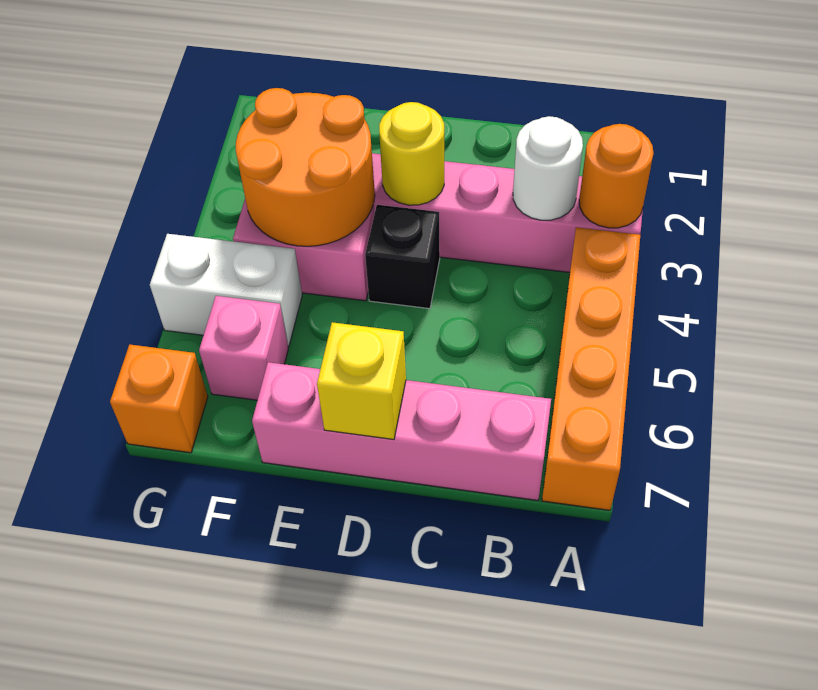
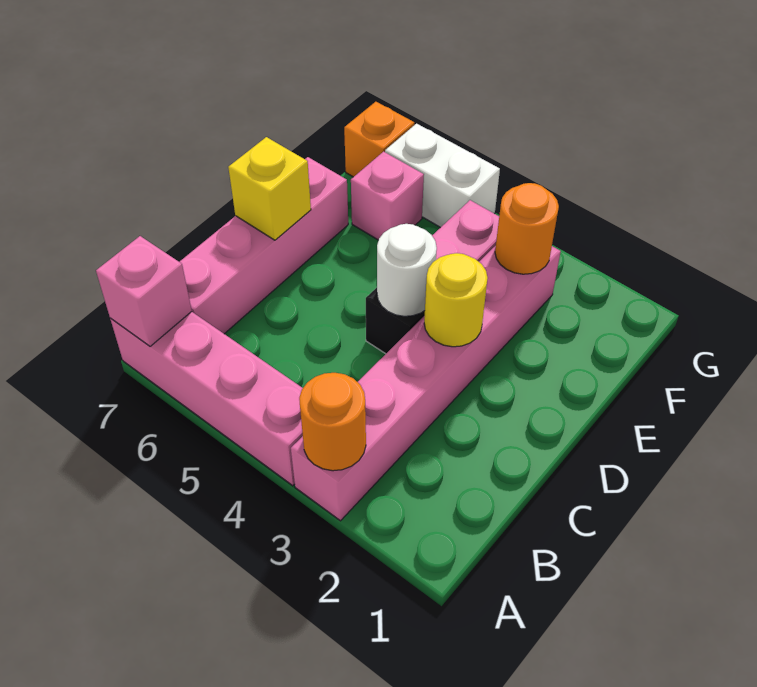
orange 1x4 brick [542,227,640,510] -> pink 1x4 brick [110,312,303,486]
none -> pink 1x1 brick [96,236,192,346]
white 1x1 round brick [513,116,583,220] -> white 1x1 round brick moved to [377,224,437,316]
orange 2x2 round brick [236,88,375,246] -> orange 1x1 round brick [495,183,559,274]
white 1x2 brick [150,234,302,346] -> white 1x2 brick turned to [385,124,500,228]

